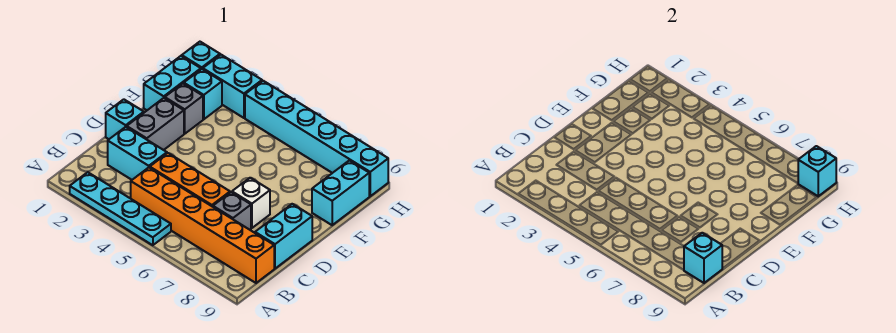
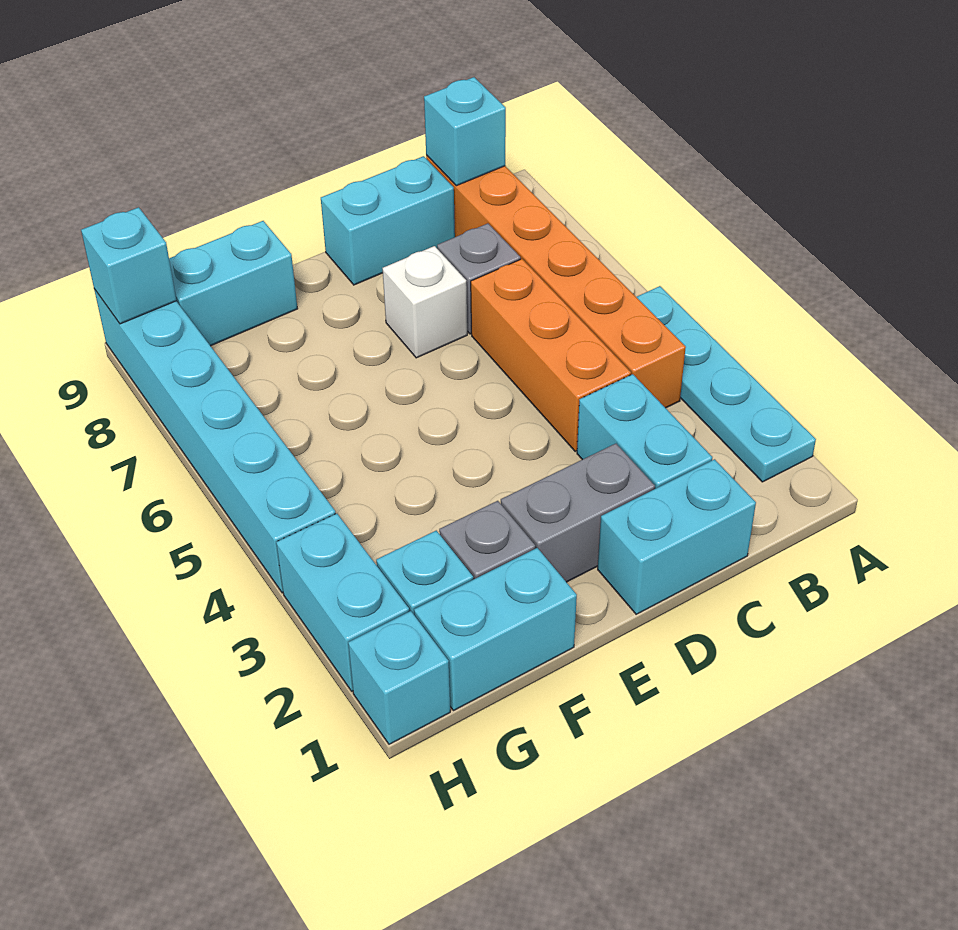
cyan 1x1 brick [106,99,144,139] -> cyan 1x2 brick [598,459,756,614]

